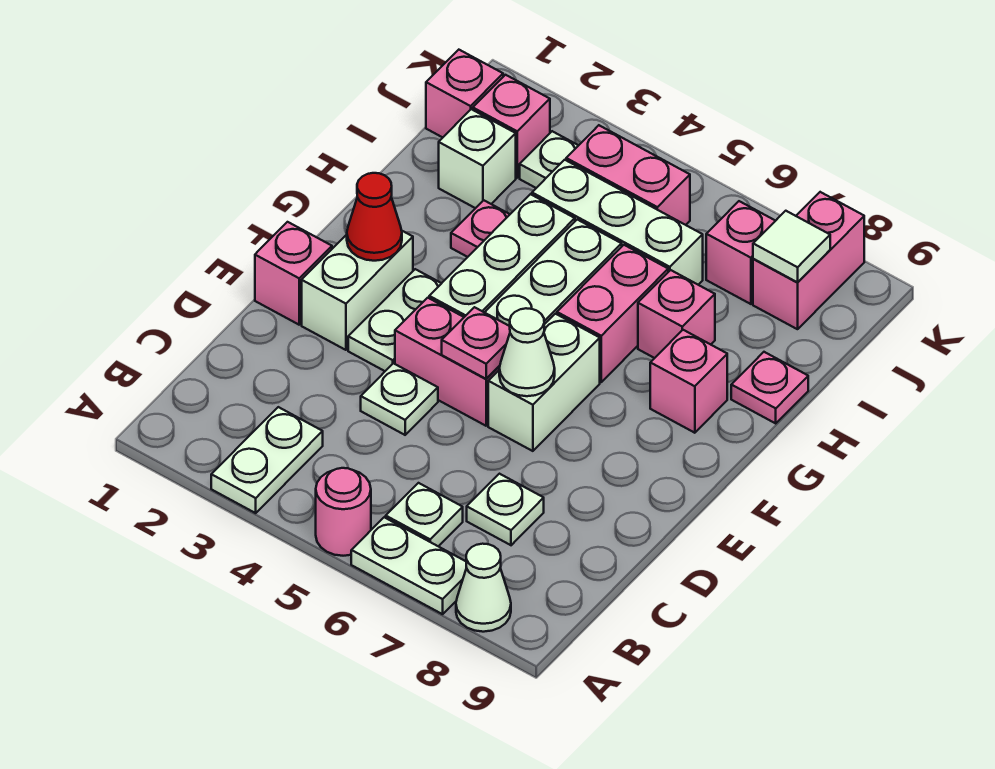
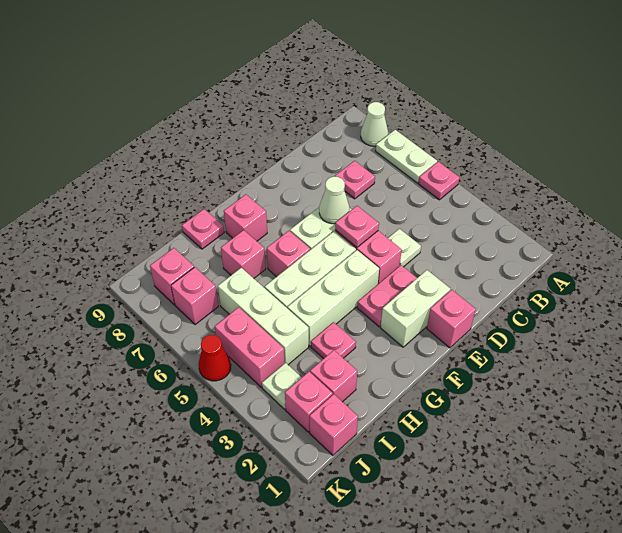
white 1x2 plate [211,407,323,513] -> none
pink 1x1 round brick [316,468,371,556] -> pink 1x1 plate [418,162,459,200]
white 1x1 plate [386,483,463,546] -> none
white 1x1 plate [467,474,544,545] -> pink 1x1 plate [335,161,375,199]
white 1x2 plate [348,269,442,371] -> pink 1x2 plate [357,265,417,327]
red 1x1 cone [347,173,402,261] -> red 1x1 cone moved to [199,335,231,381]
pink 1x2 brick [557,245,668,382] -> pink 1x1 brick [267,231,310,277]
white 1x1 brick [439,109,516,208] -> pink 1x1 brick [310,350,357,402]
pink 1x2 brick [753,192,864,329] -> pink 1x1 brick [150,248,194,305]
white 1x1 tile [753,211,830,283] -> none

